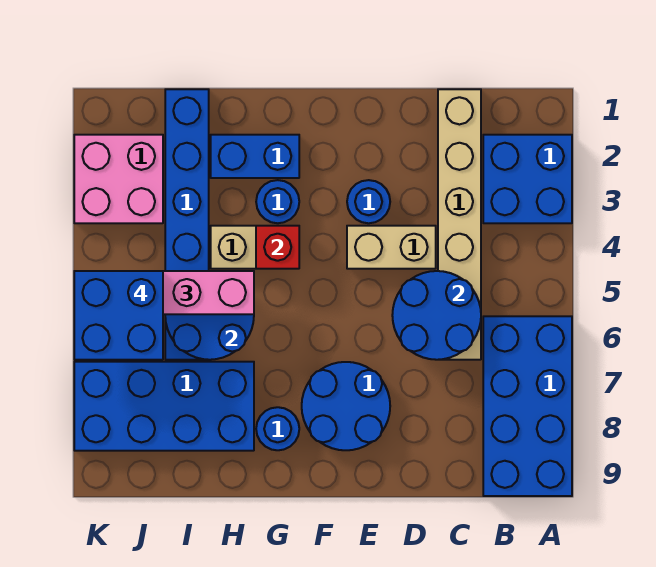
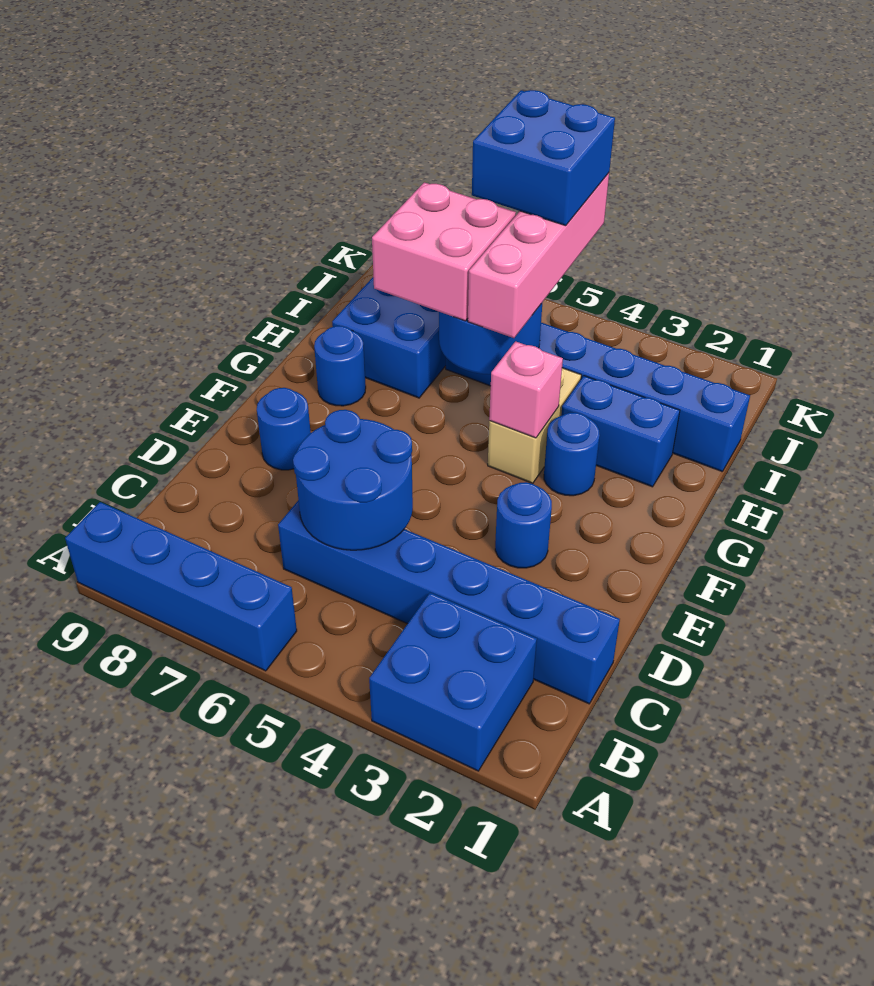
blue 2x4 brick [483,316,572,496] -> blue 1x4 brick [65,502,297,671]
tan 1x6 brick [438,89,481,360] -> blue 1x6 brick [278,500,620,704]
tan 1x2 brick [347,226,436,269] -> none
blue 2x2 round brick [302,362,390,450] -> blue 1x1 round brick [257,388,311,470]
blue 1x2 brick [211,135,299,178] -> blue 1x2 brick turned to [561,376,680,487]
red 1x1 brick [256,226,299,269] -> pink 1x1 brick [489,341,563,438]
pink 2x2 brick [74,135,163,223] -> pink 2x2 brick moved to [372,182,516,321]

